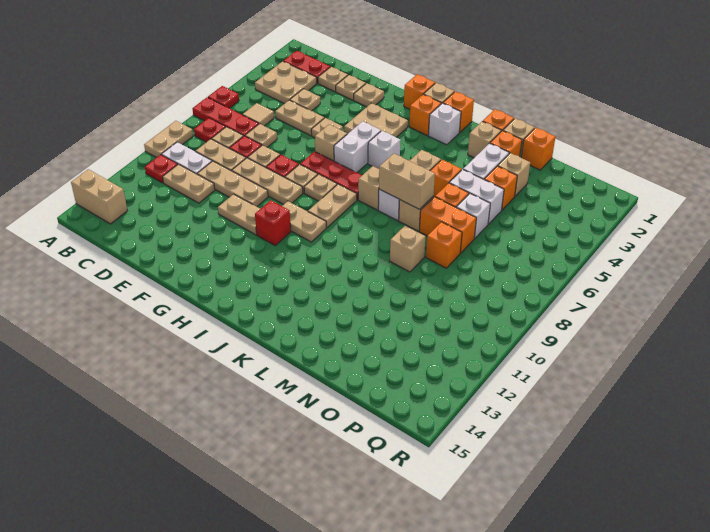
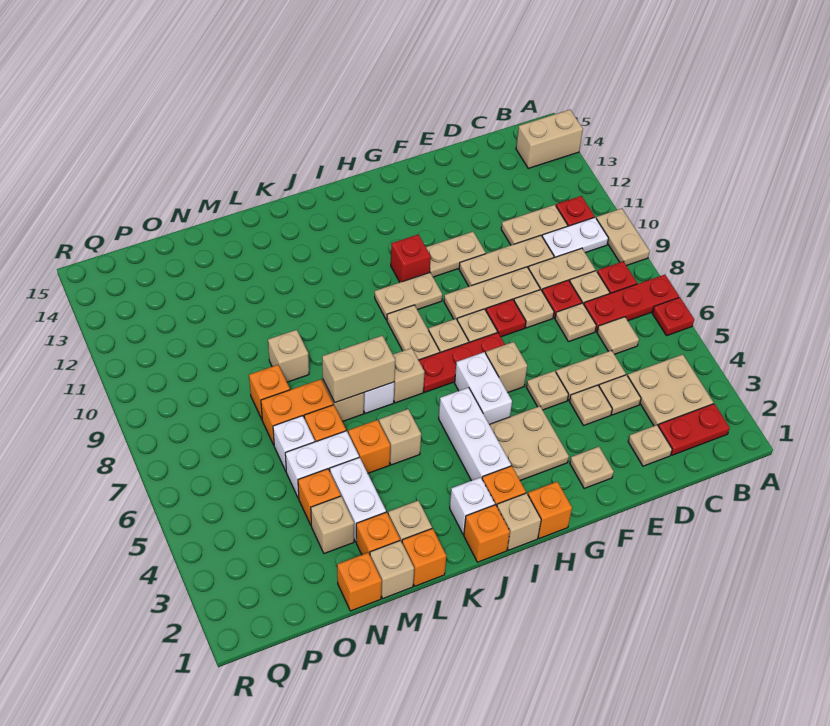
tan 1x1 plate [336,75,366,100] -> tan 1x1 plate moved to [569,385,612,425]
white 1x1 brick [368,131,401,169] -> white 1x3 brick [439,388,511,481]

